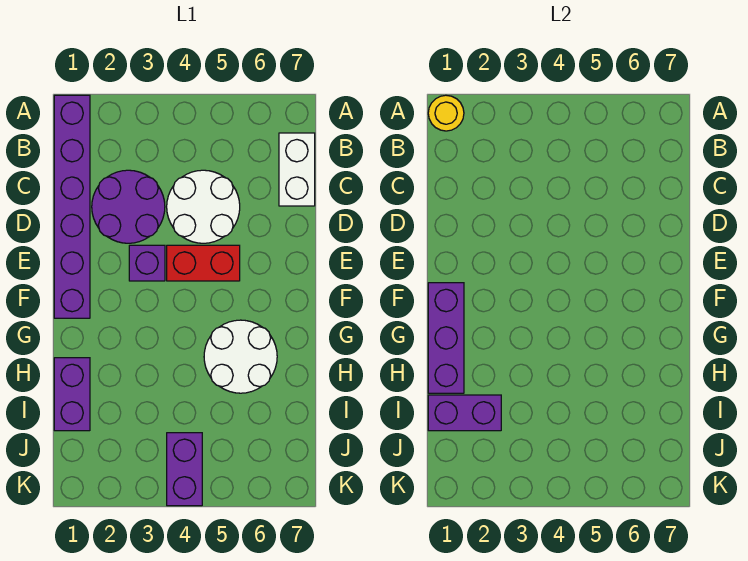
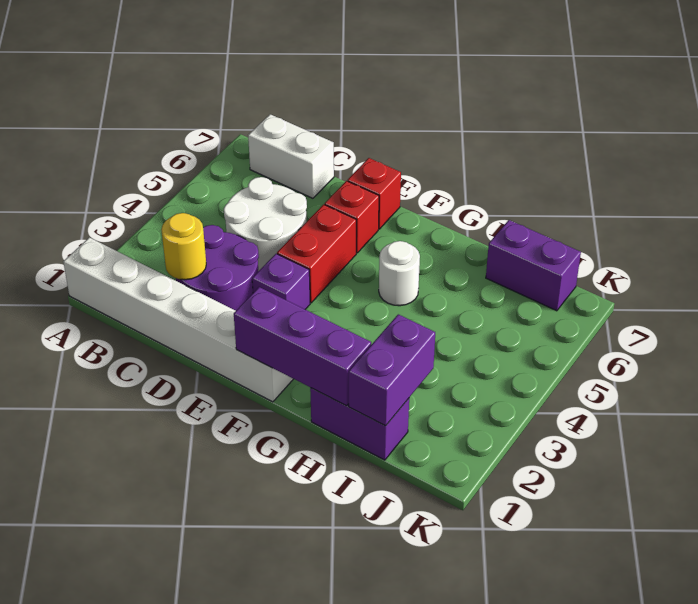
purple 1x6 brick [54,95,90,318] -> white 1x6 brick [63,237,293,402]
yellow 1x1 round brick [428,95,464,131] -> yellow 1x1 round brick moved to [161,213,206,280]
none -> red 1x1 brick [325,181,379,253]
none -> red 1x1 brick [348,158,401,229]
white 2x2 round brick [204,320,277,393] -> white 1x1 round brick [379,241,420,306]
purple 1x2 brick [167,433,202,506] -> purple 1x2 brick moved to [486,220,581,311]

